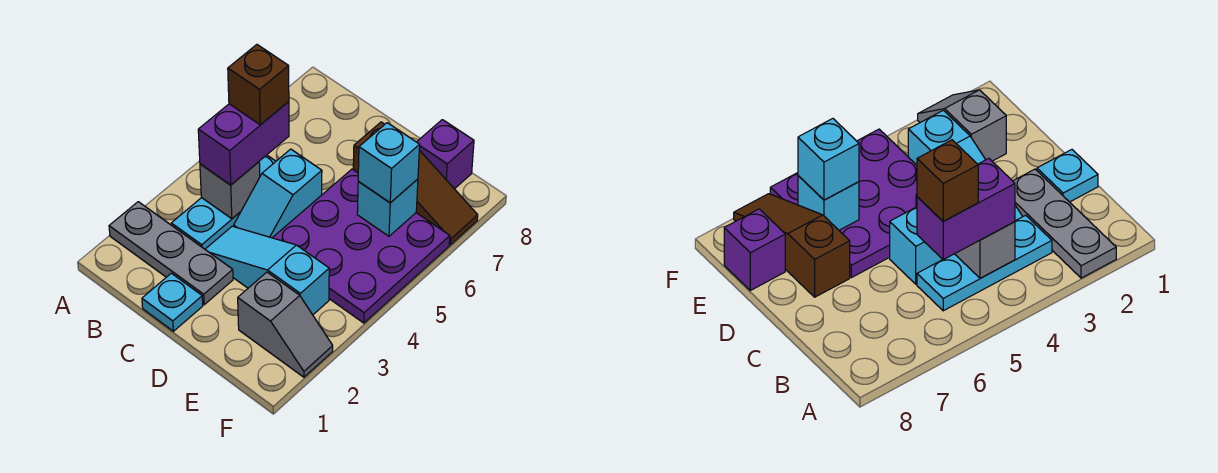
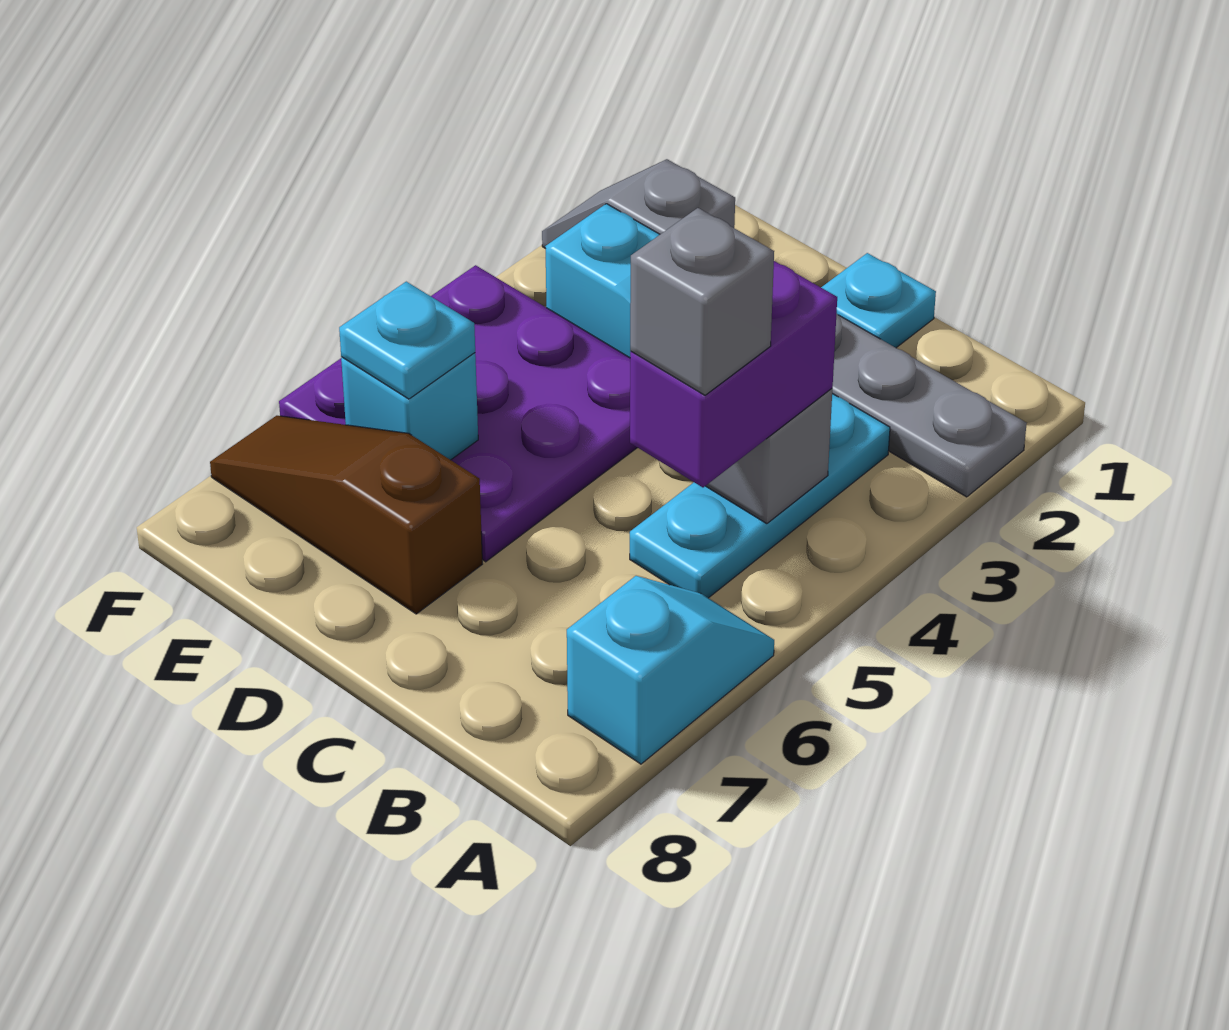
brown 1x1 brick [228,45,289,125] -> grey 1x1 brick [630,208,774,395]
cyan 1x2 slope [234,149,322,238] -> cyan 1x2 slope moved to [567,576,774,764]
cyan 1x1 brick [358,123,420,203] -> cyan 1x1 plate [339,282,475,399]
purple 1x1 brick [417,120,474,189] -> none

